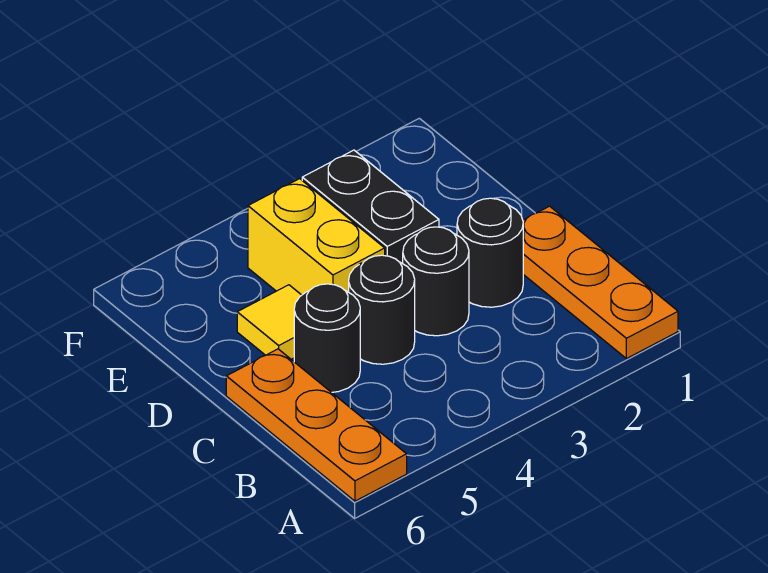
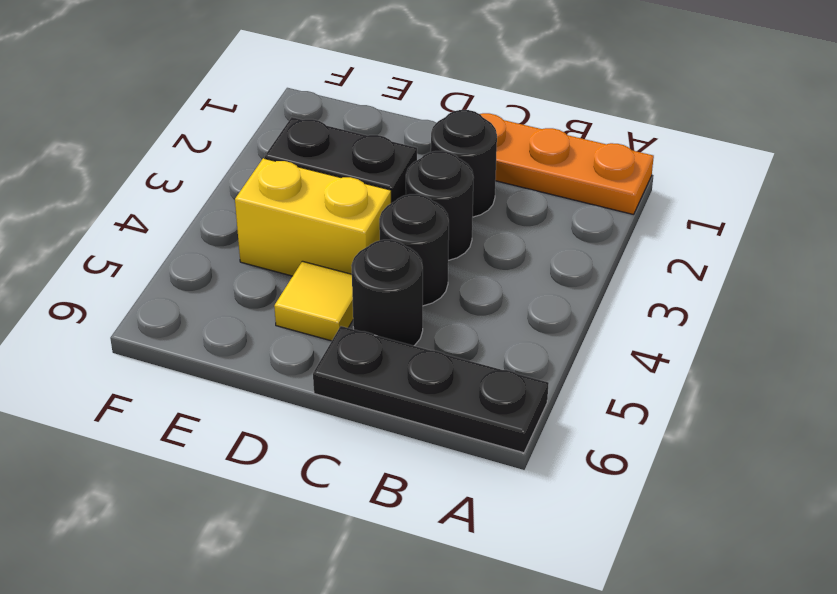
orange 1x3 plate [226,349,407,501] -> black 1x3 plate [313,326,549,453]

